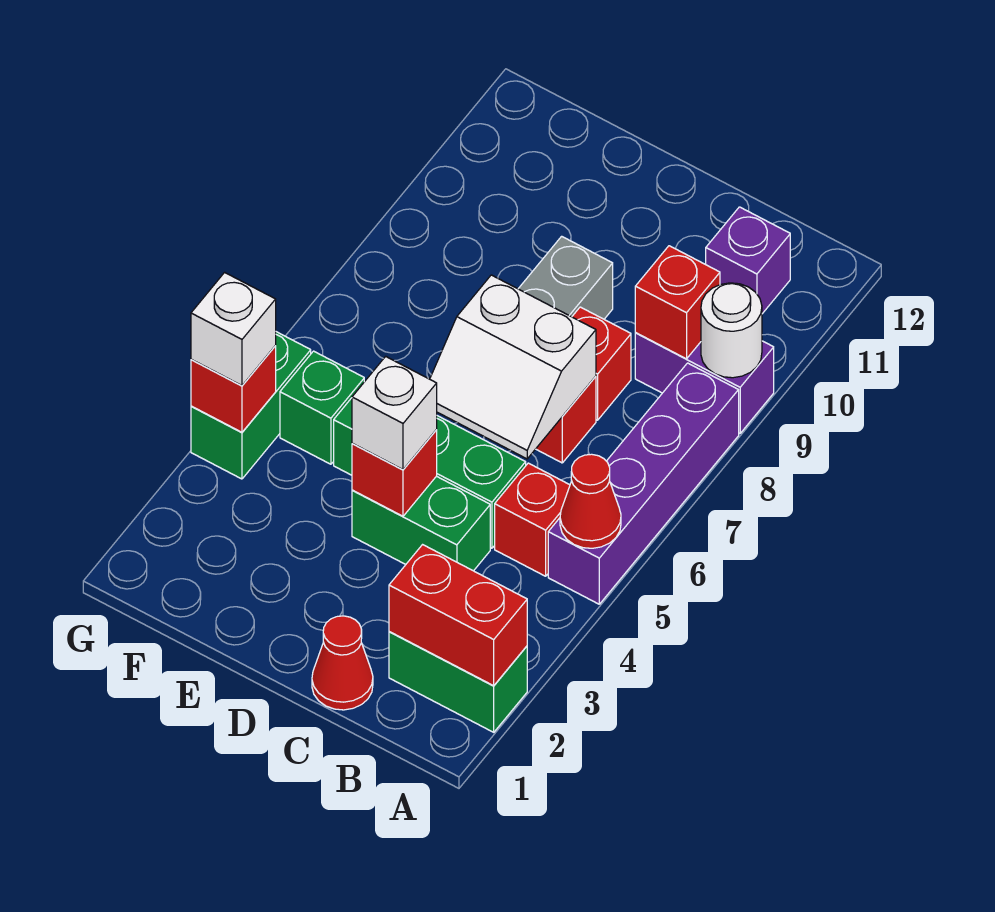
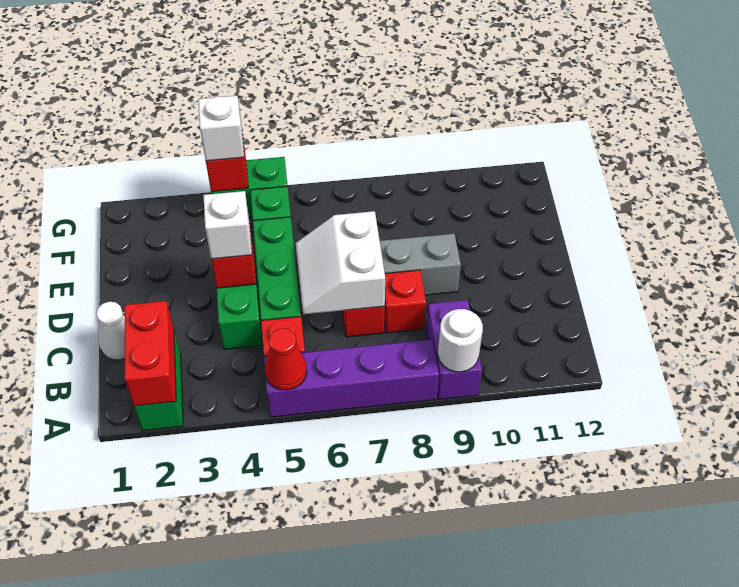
red 1x1 brick [635,246,720,359] -> none
purple 1x1 brick [706,207,790,314] -> none
red 1x1 cone [312,616,373,710] -> white 1x1 cone [96,302,125,360]

